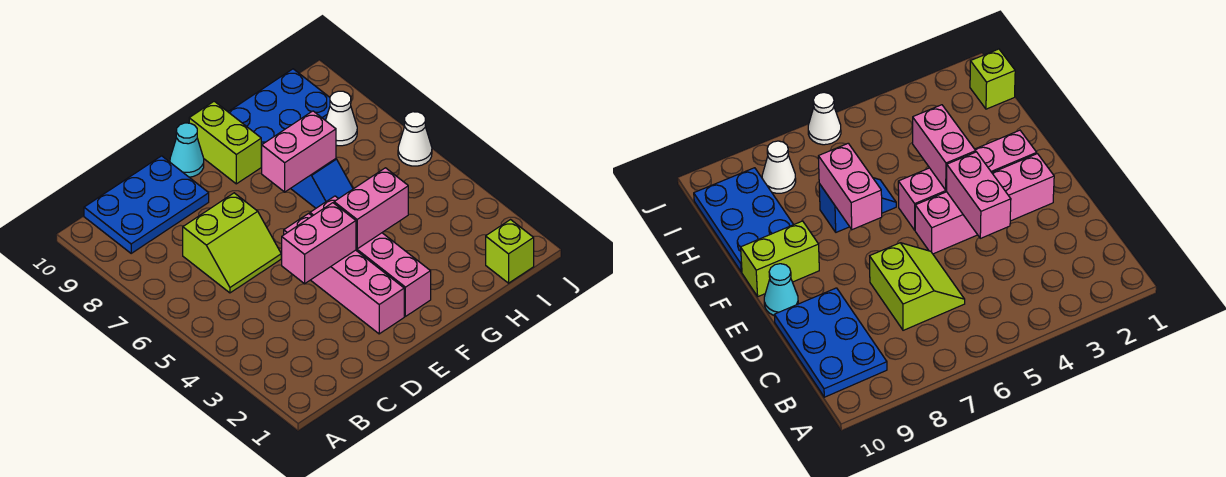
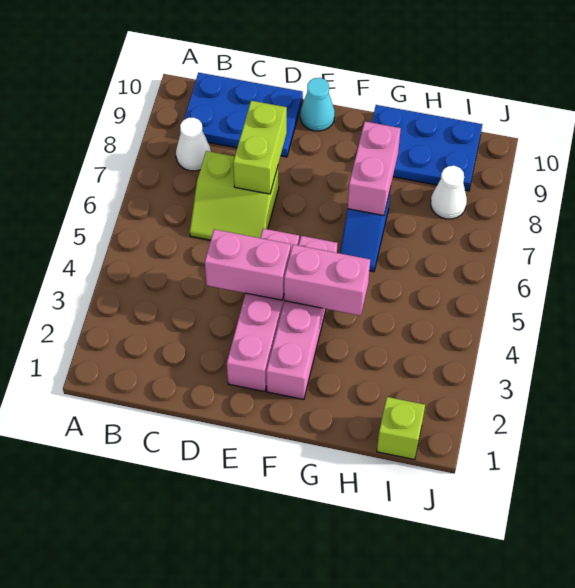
pink 1x2 brick [261,111,336,192] -> pink 1x2 brick turned to [348,122,401,216]
lime 1x2 brick [189,101,261,184] -> lime 1x2 brick moved to [233,101,287,194]
white 1x1 cone [398,112,432,166] -> white 1x1 cone moved to [176,118,211,171]

